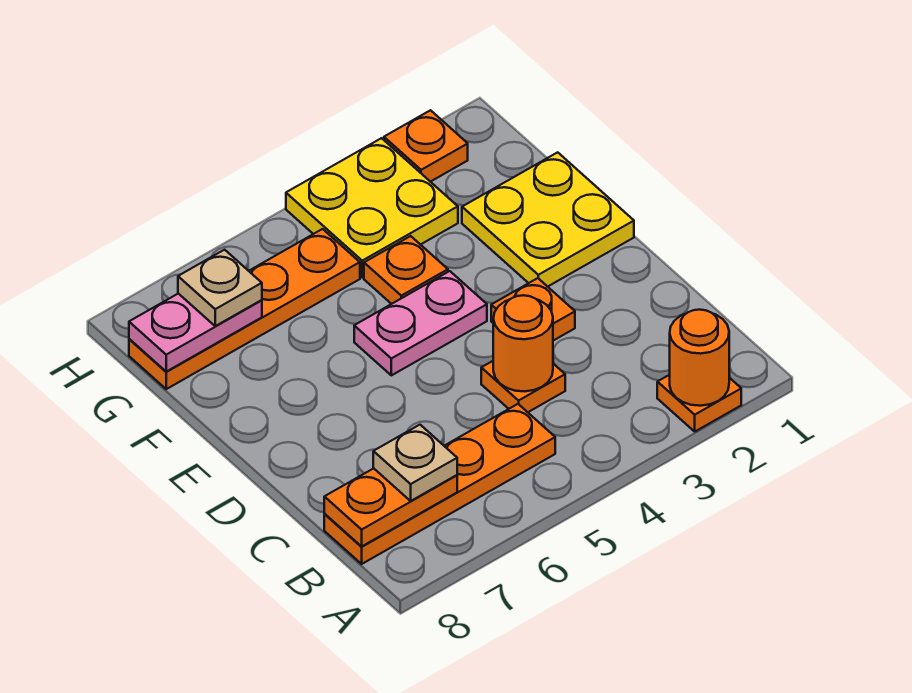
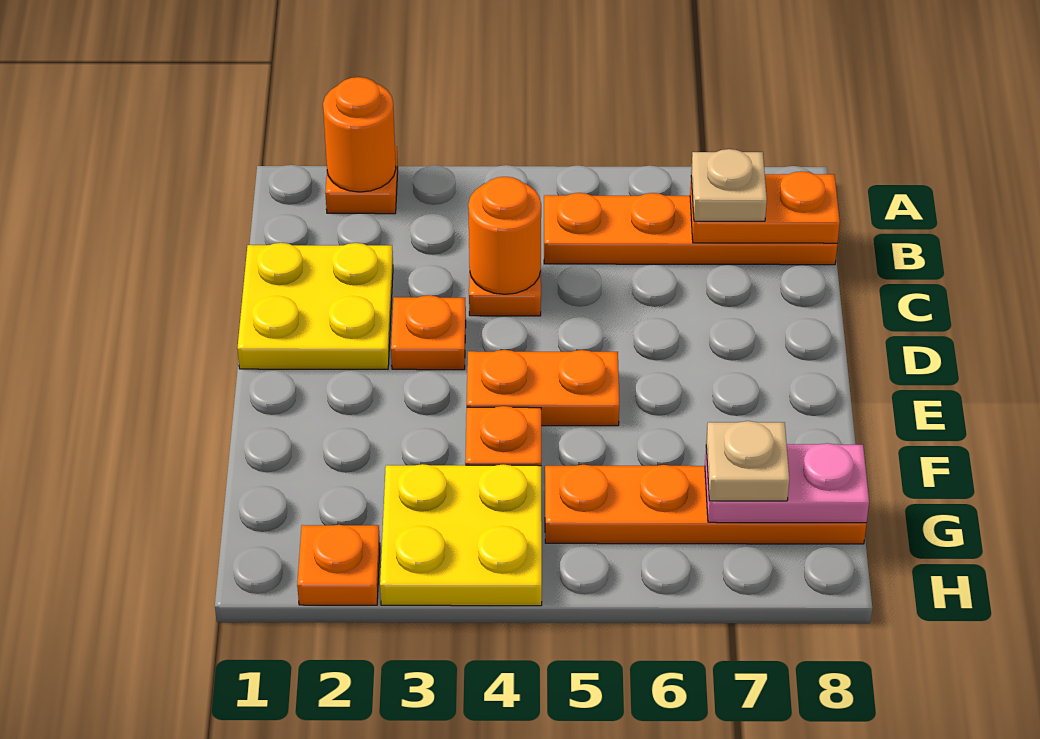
yellow 2x2 plate [462,152,634,287] -> yellow 2x2 plate moved to [237,243,393,369]
pink 1x2 plate [354,271,487,375] -> orange 1x2 plate [467,350,619,426]

